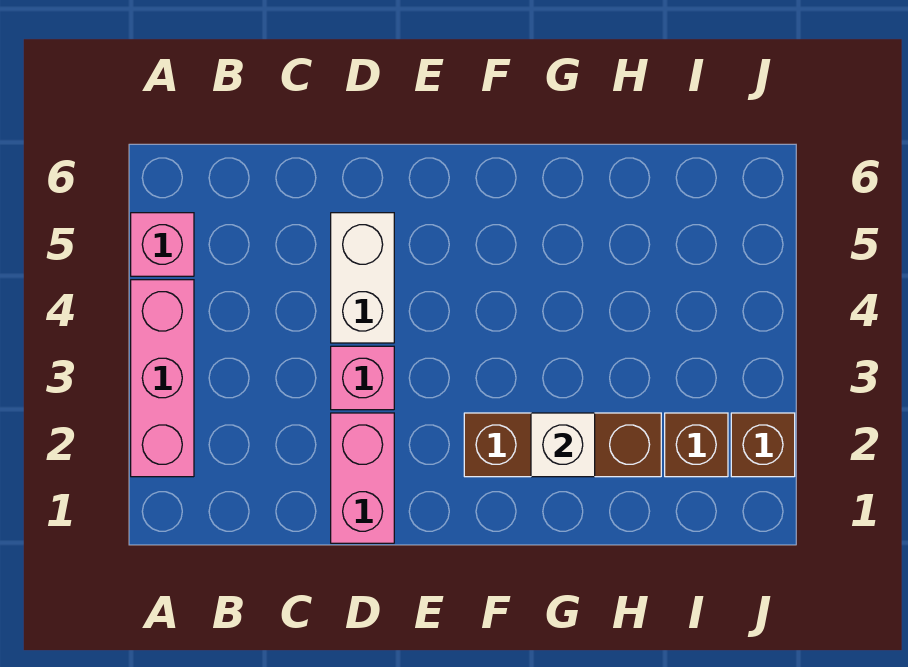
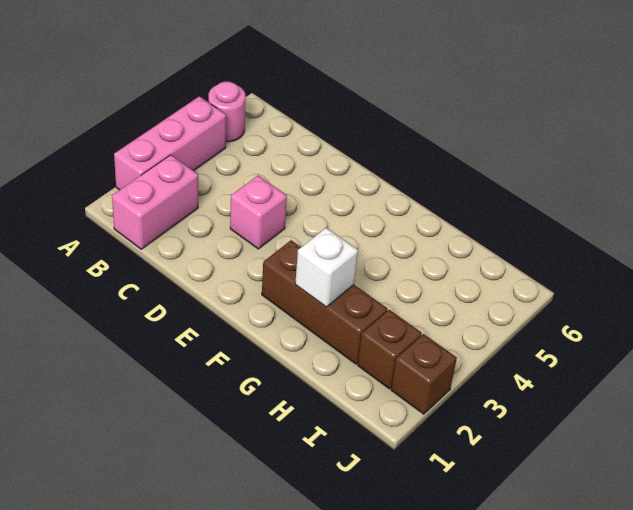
pink 1x1 brick [131,213,194,276] -> pink 1x1 round brick [209,82,246,142]
pink 1x2 brick [331,413,394,543] -> pink 1x2 brick moved to [112,155,198,249]
white 1x2 brick [331,213,394,343] -> none

